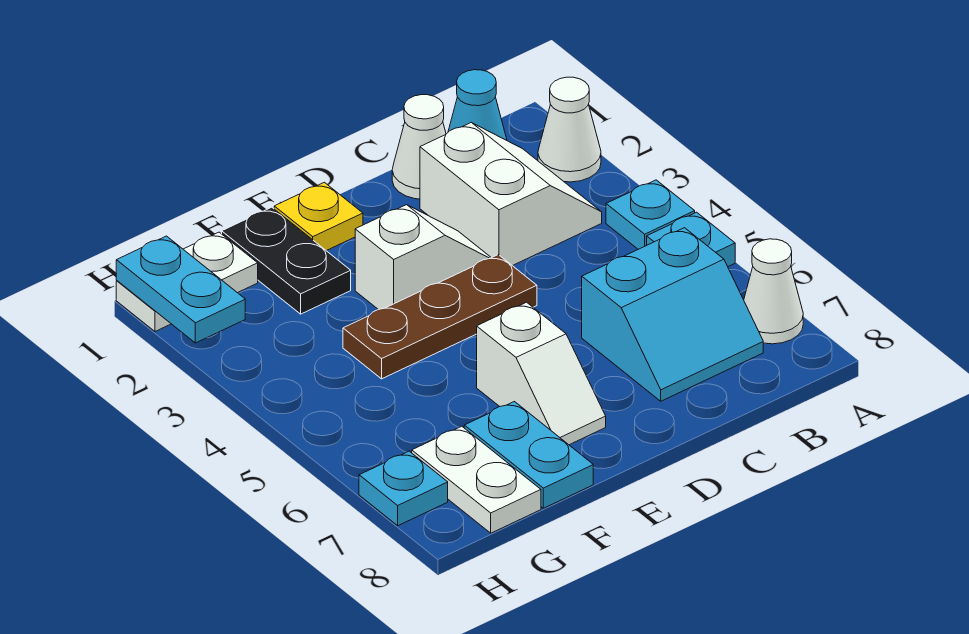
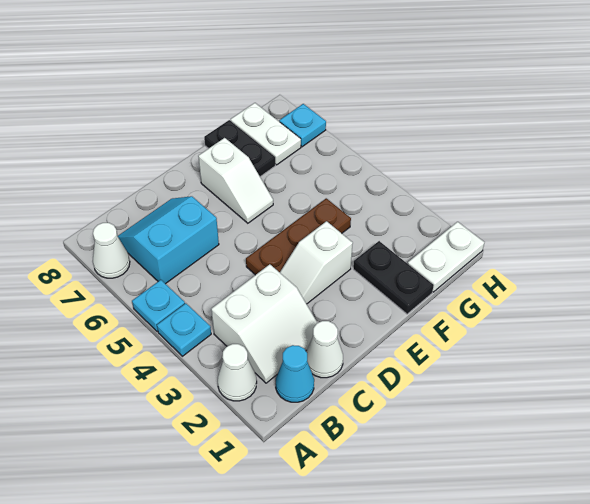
white 2x2 slope [420,123,602,266] -> white 2x2 slope turned to [211,264,317,383]
yellow 1x1 plate [274,182,363,251] -> none
white 1x2 slope [477,302,606,445] -> white 1x2 slope turned to [198,138,273,223]
cyan 1x2 plate [464,402,593,508] -> black 1x2 plate [204,120,275,177]
cyan 1x2 plate [116,236,245,343] -> none

